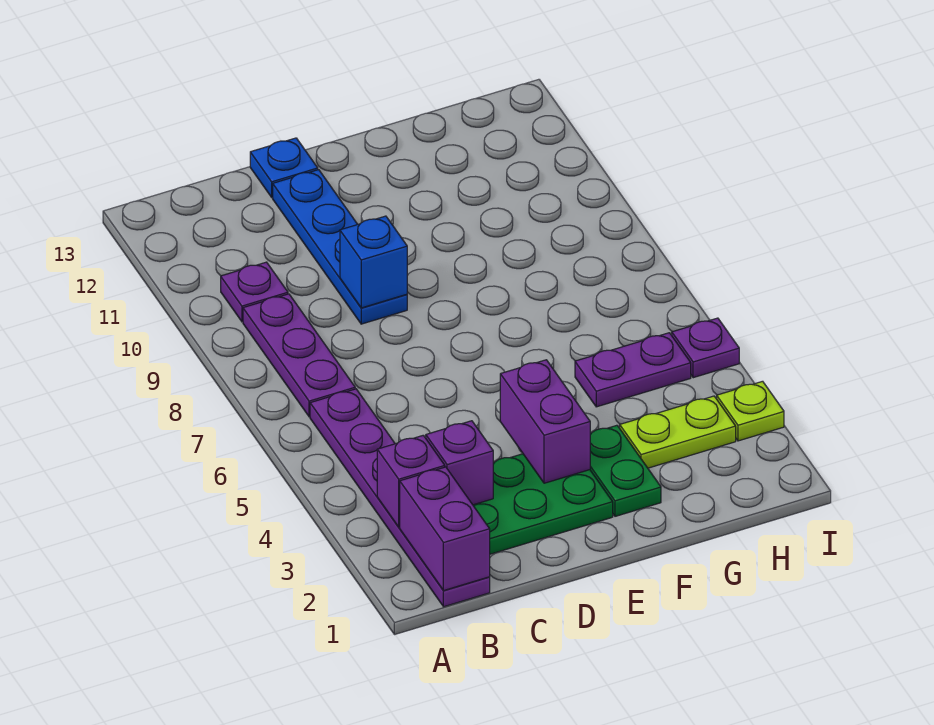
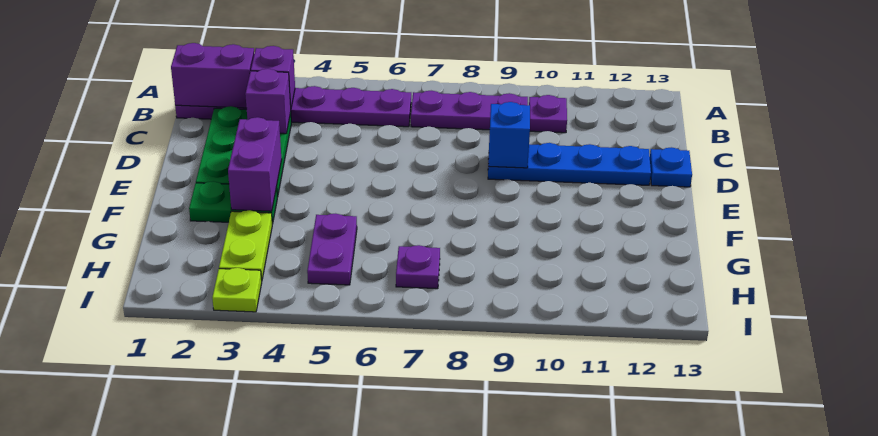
purple 1x2 brick [500,360,590,483] -> purple 1x2 brick turned to [228,117,282,211]
purple 1x1 plate [672,318,739,378] -> purple 1x1 plate moved to [396,245,440,289]

